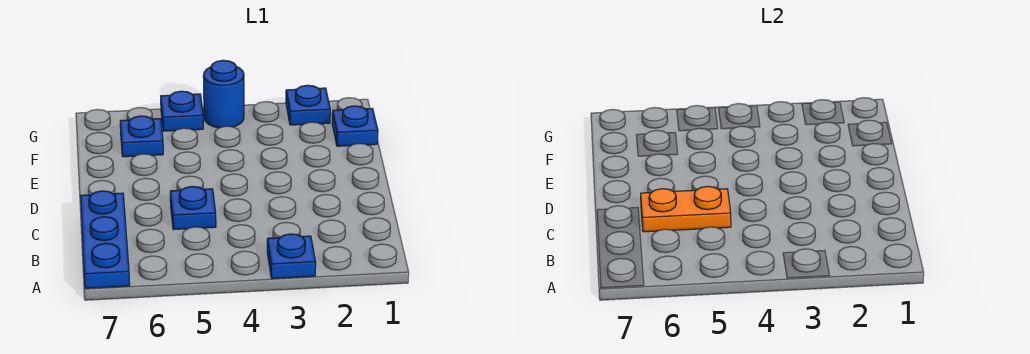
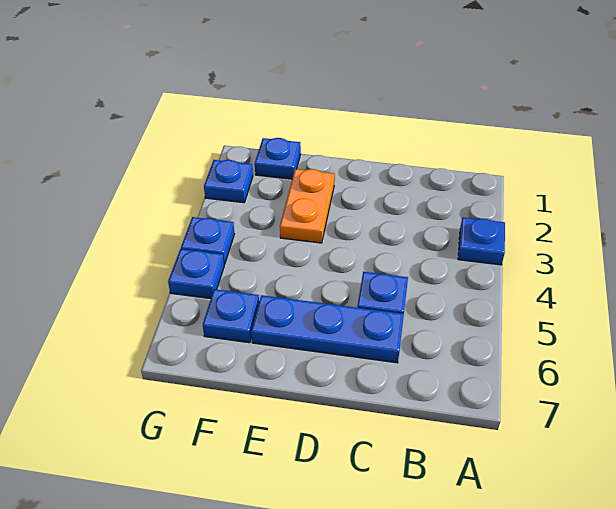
blue 1x3 plate [81,191,130,288] -> blue 1x3 plate moved to [251,295,404,363]
orange 1x2 plate [641,186,731,232] -> orange 1x2 plate moved to [280,169,335,243]
blue 1x1 round brick [203,60,244,128] -> blue 1x1 plate [181,217,234,265]

